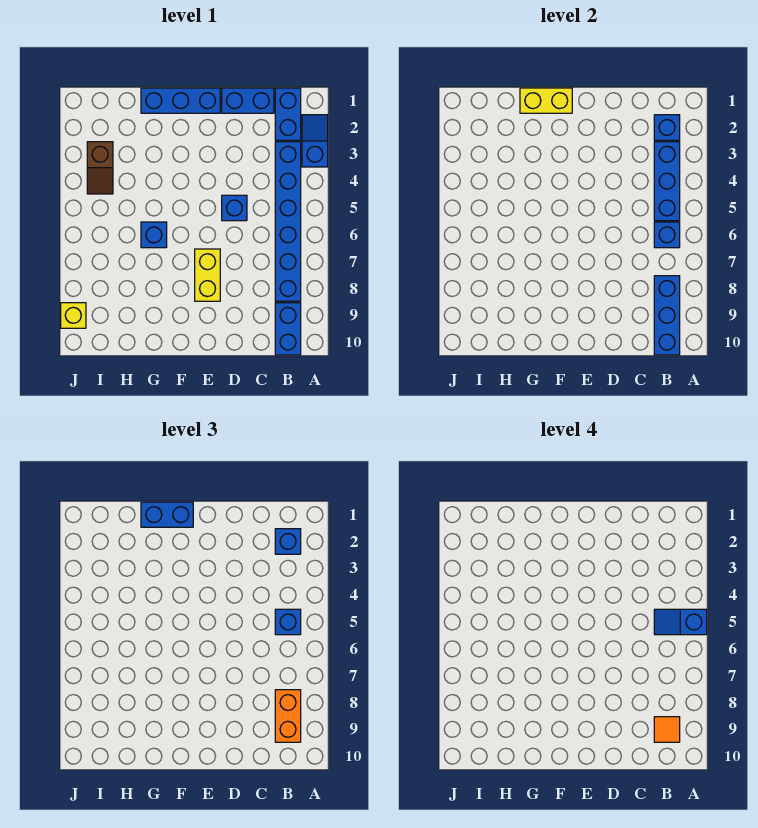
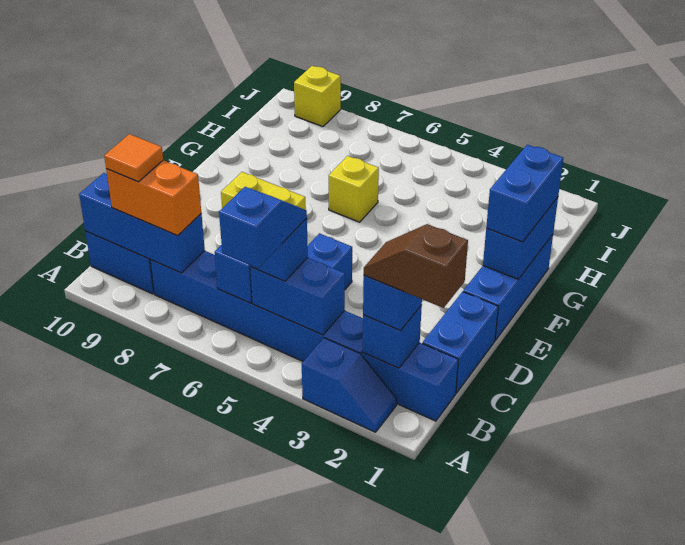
blue 1x3 brick [654,142,680,221] -> blue 1x2 brick [250,258,345,335]
yellow 1x2 brick [520,88,572,113] -> blue 1x2 brick [483,197,558,279]
blue 1x1 brick [141,222,167,248] -> yellow 1x1 brick [329,156,379,222]
brown 1x2 slope [87,142,113,194] -> brown 1x2 slope moved to [364,224,468,308]

